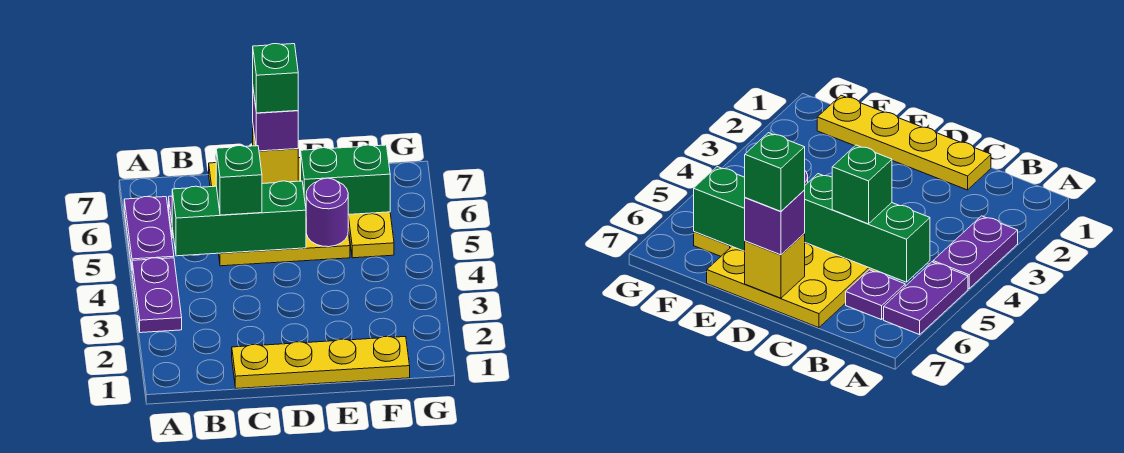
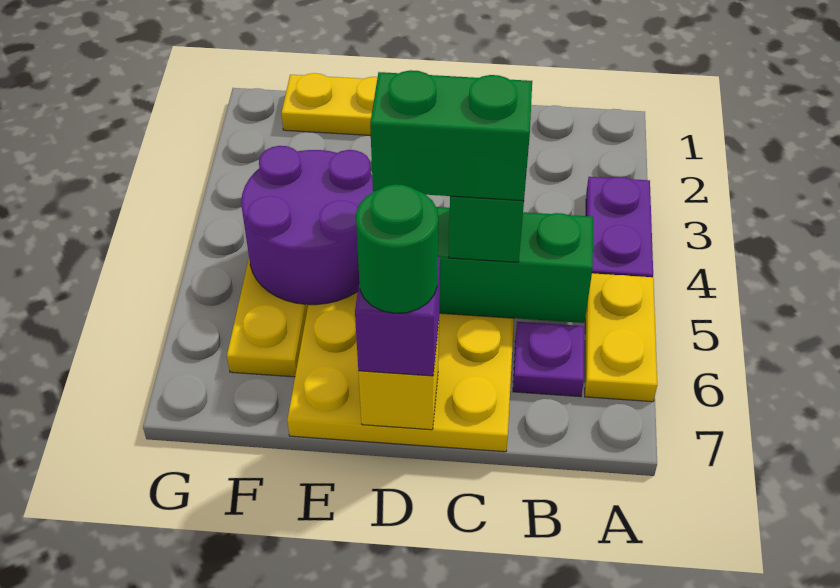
purple 1x2 plate [124,197,174,267] -> yellow 1x2 plate [585,273,657,402]
green 1x1 brick [253,44,298,113] -> green 1x1 round brick [356,184,438,313]
purple 1x1 round brick [306,178,348,247] -> purple 2x2 round brick [241,146,374,305]
green 1x2 brick [301,145,390,215] -> green 1x2 brick moved to [370,70,532,201]

